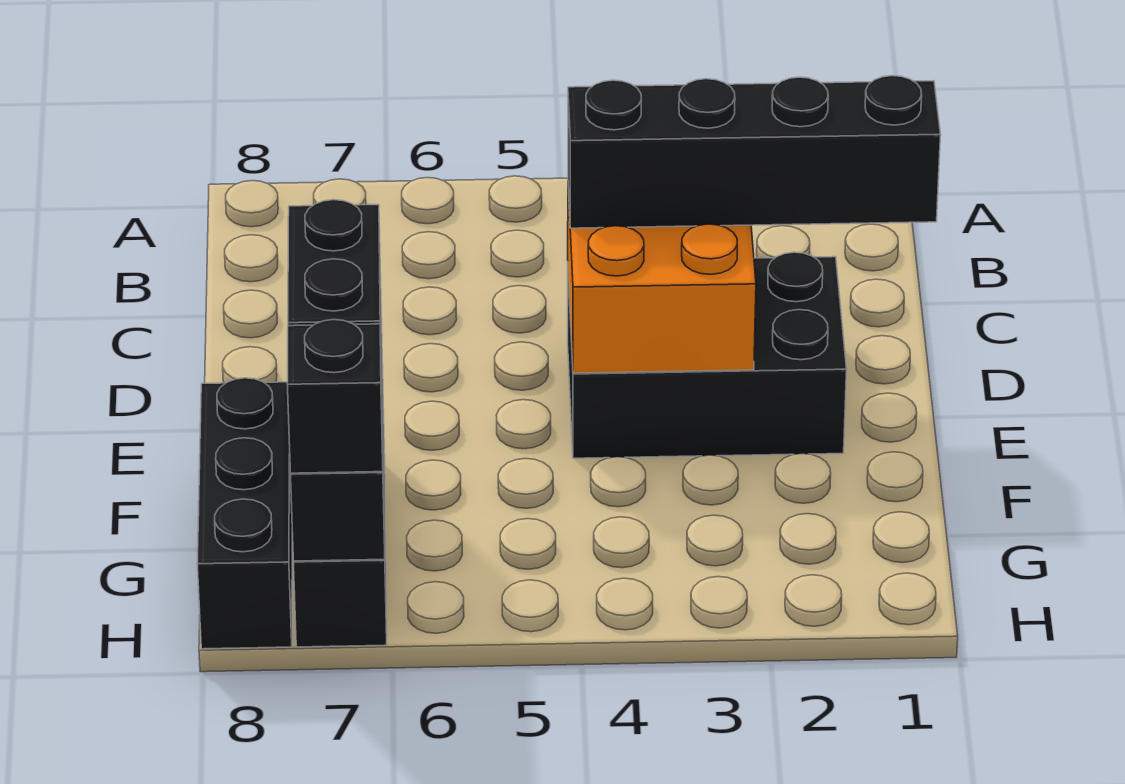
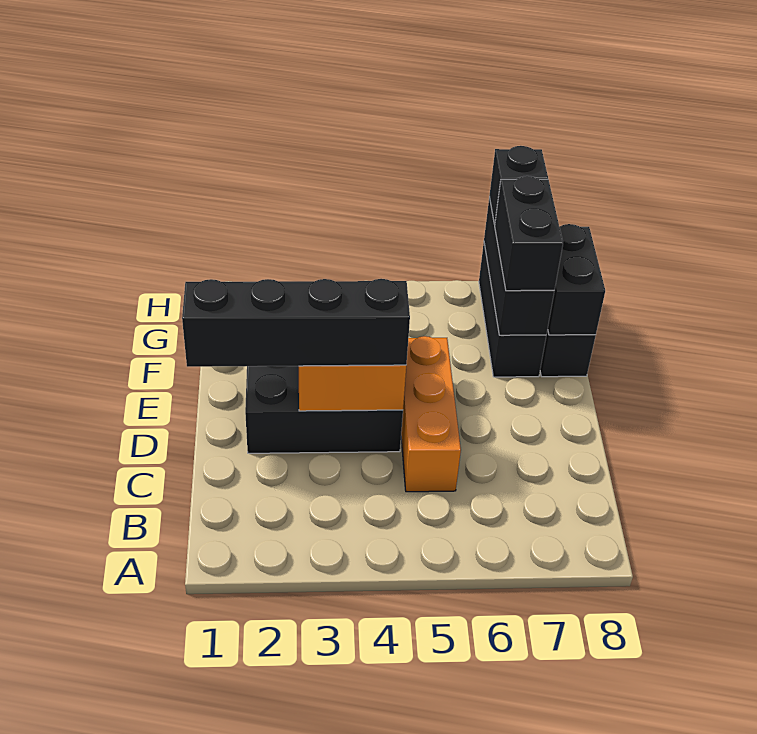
none -> orange 1x3 brick [401,336,461,492]
none -> black 1x2 brick [548,224,605,335]

